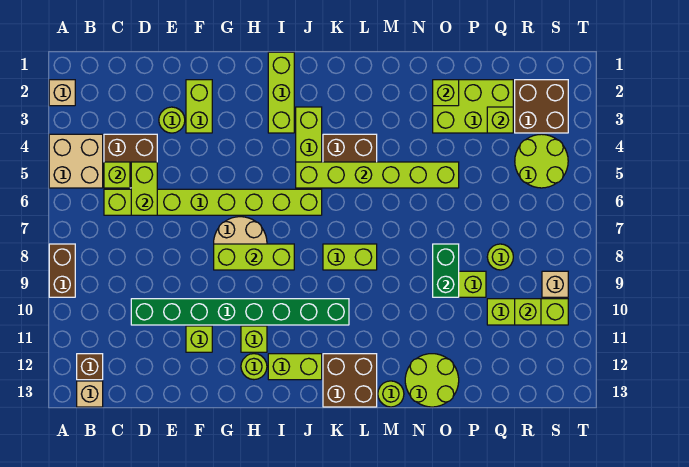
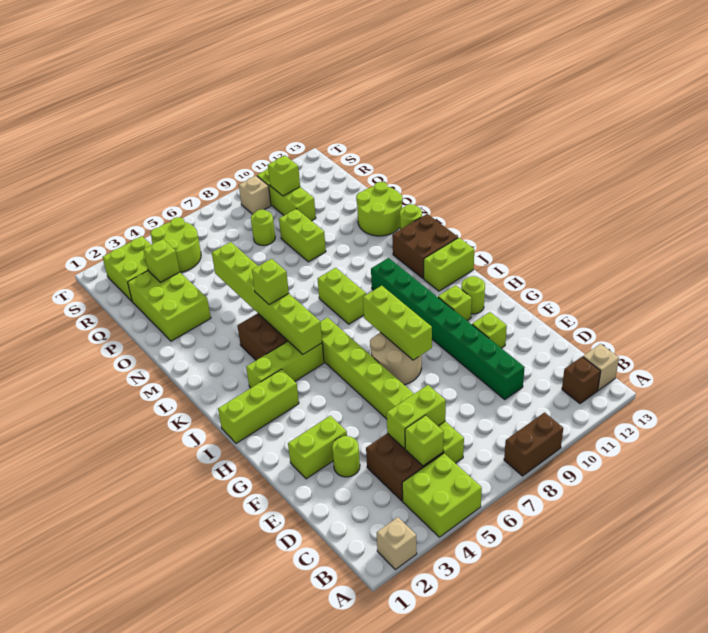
tan 2x2 brick [49,134,103,188] -> lime 2x2 brick [402,453,482,537]
lime 1x2 brick [268,354,322,380] -> lime 1x2 brick turned to [424,238,474,291]
lime 1x1 brick [433,80,459,106] -> lime 1x1 brick moved to [252,259,289,305]
green 1x2 brick [433,244,459,297] -> none
brown 2x2 brick [515,80,568,133] -> lime 2x2 brick [103,236,151,301]

